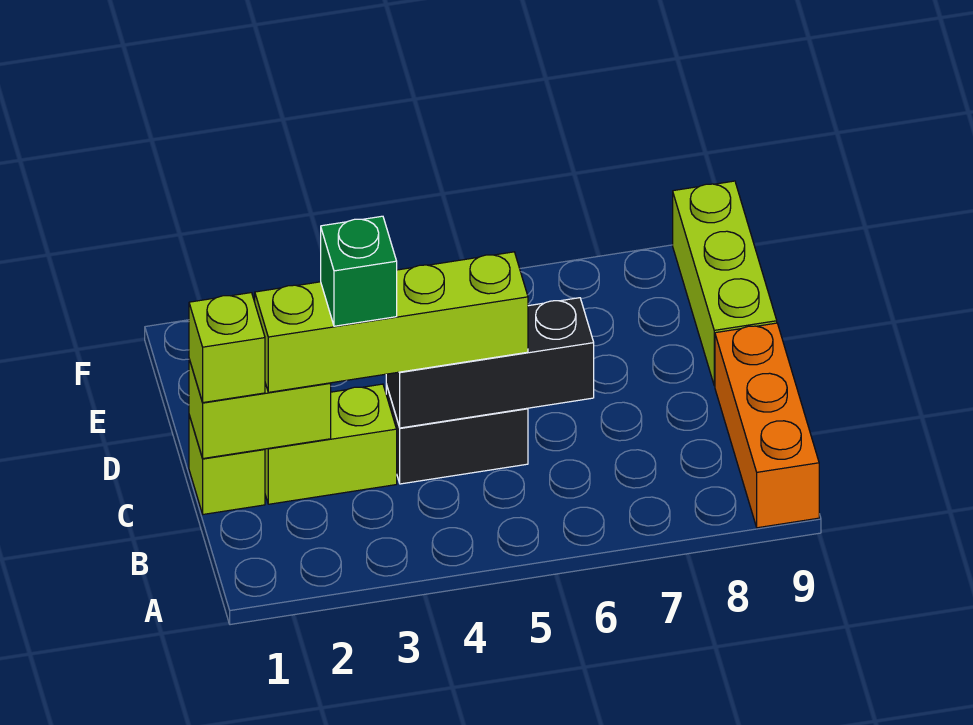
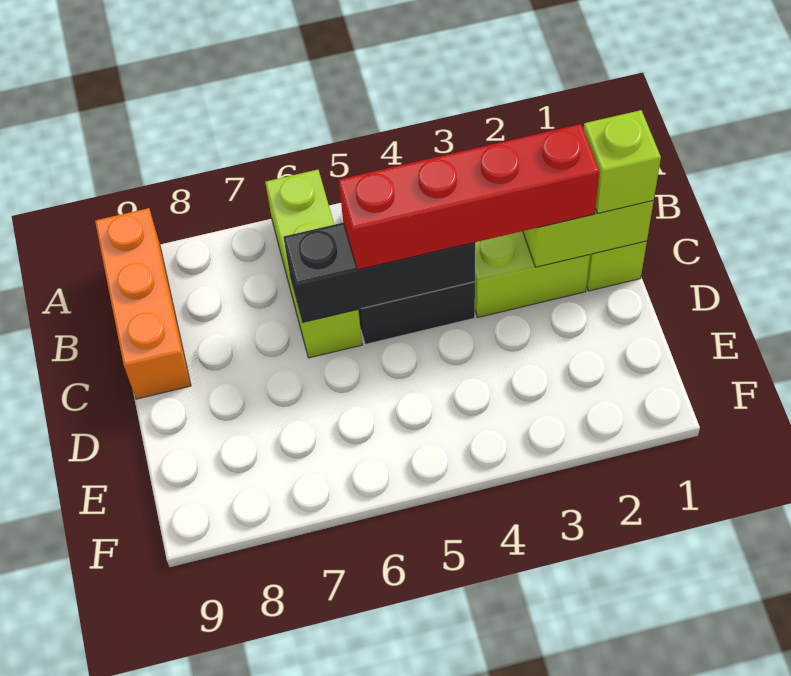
lime 1x4 brick [255,252,528,392] -> red 1x4 brick [339,124,600,270]
green 1x1 brick [321,216,397,326] -> none
lime 1x3 brick [673,181,777,386] -> lime 1x3 brick moved to [265,170,362,358]

